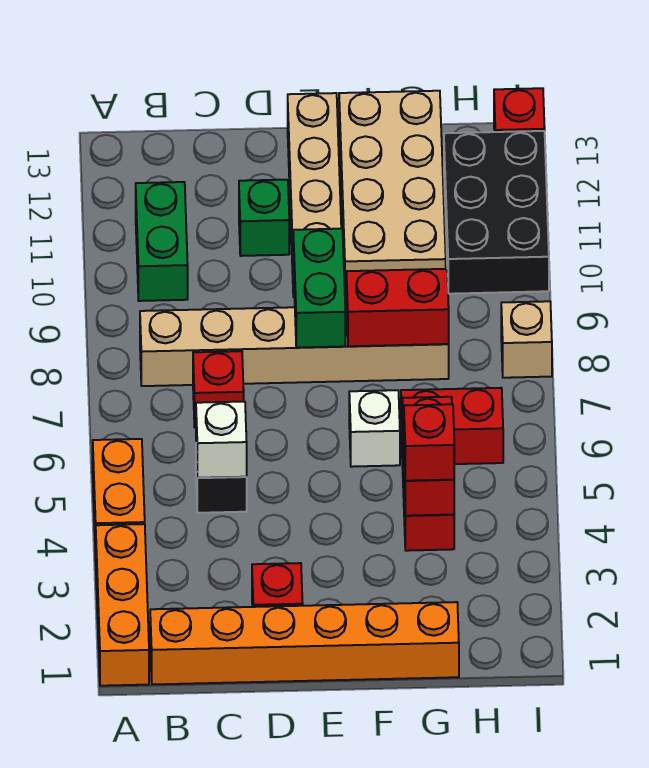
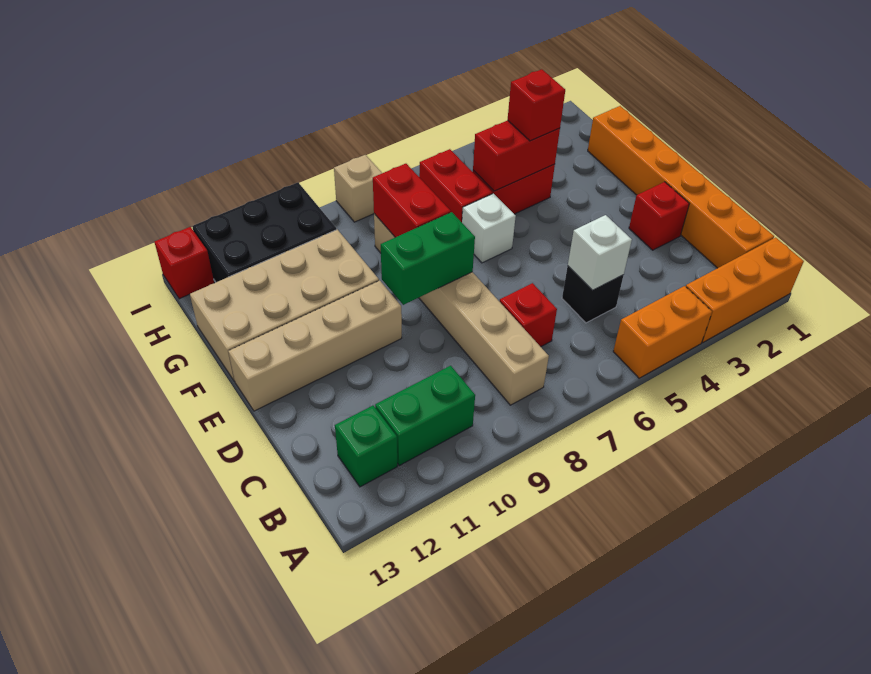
green 1x1 brick [239,180,289,256] -> green 1x1 brick moved to [335,406,397,487]

